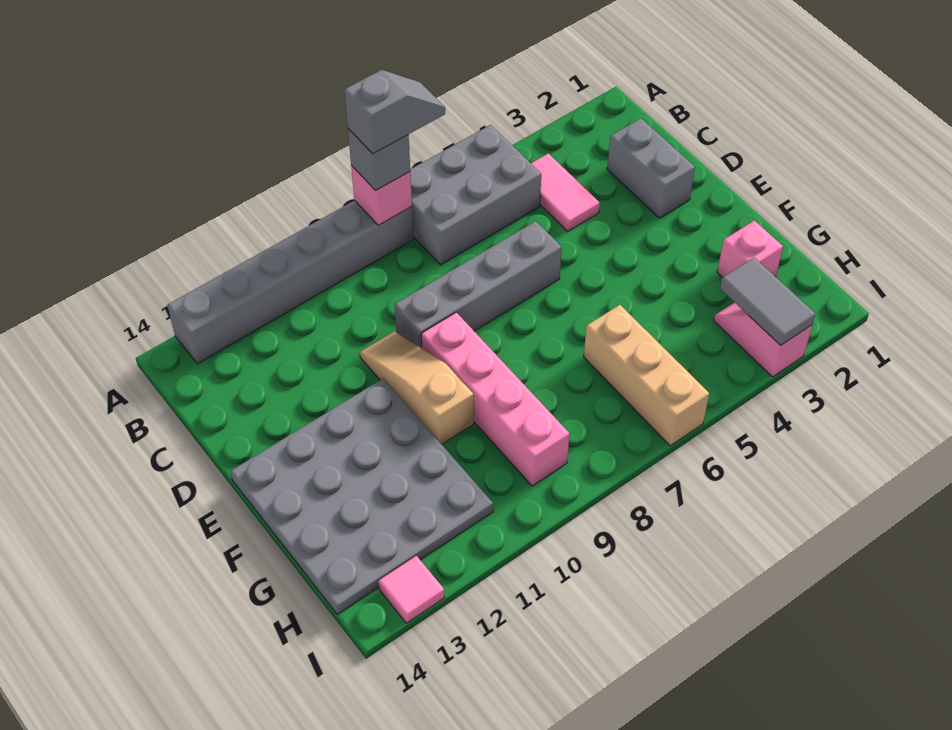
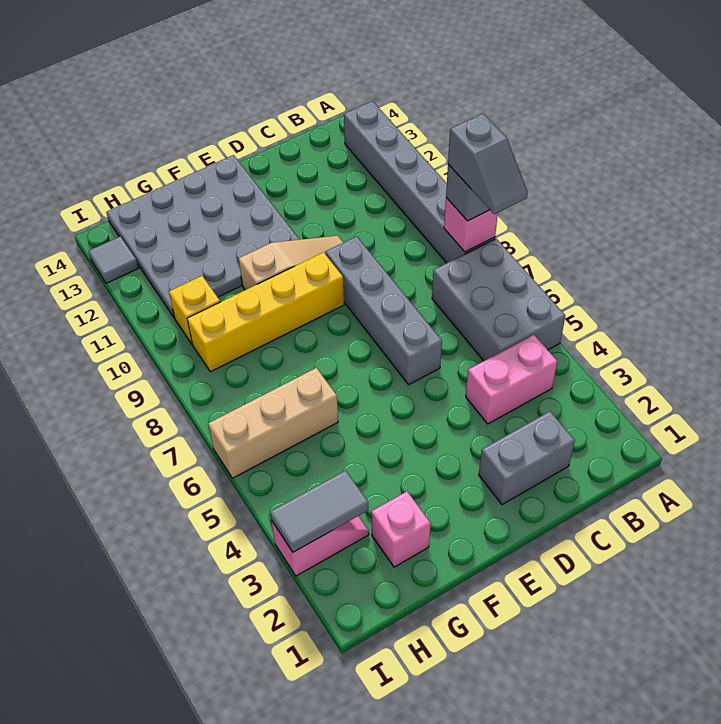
pink 1x2 tile [531,154,600,231] -> pink 1x2 brick [466,335,557,424]
pink 1x4 brick [421,312,569,486] -> yellow 1x4 brick [187,252,344,372]
none -> yellow 1x1 brick [169,276,220,345]
pink 1x1 tile [378,556,444,623] -> grey 1x1 tile [89,236,138,283]

